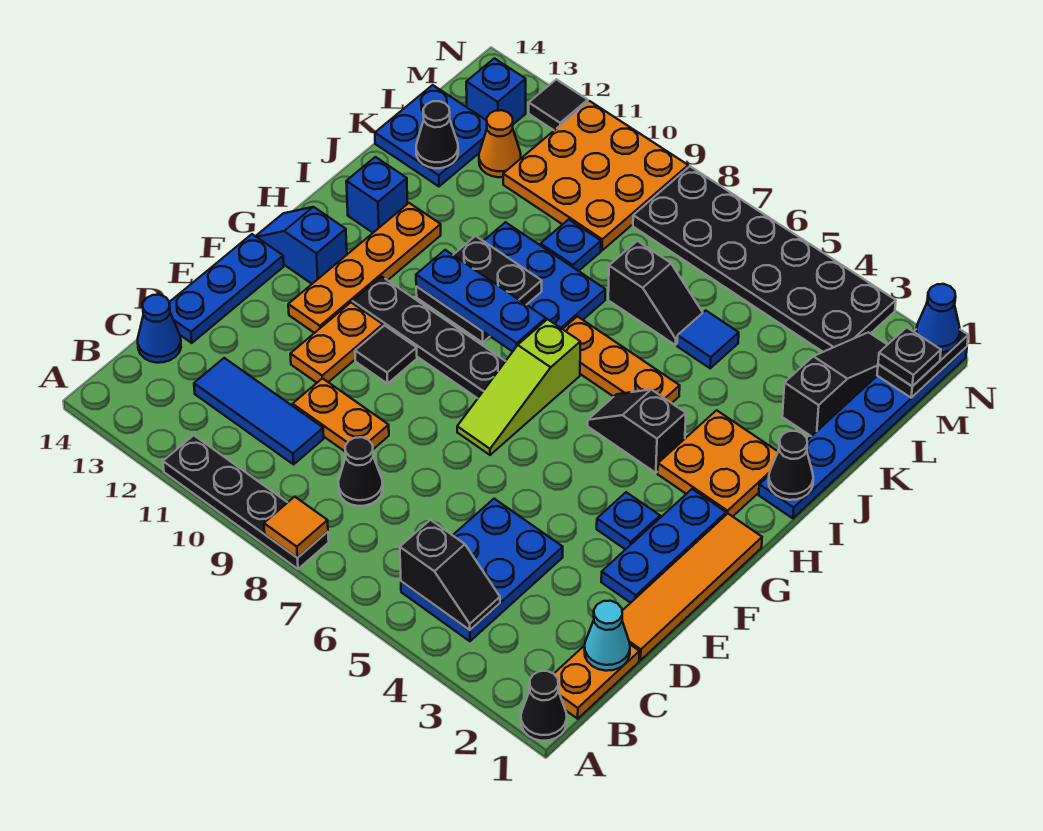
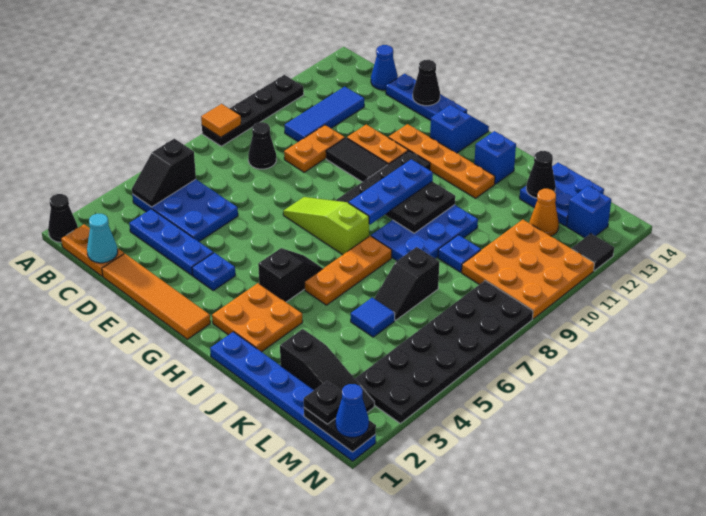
blue 1x3 plate [601,489,726,603] -> blue 1x3 plate moved to [129,209,213,275]
black 1x1 tile [355,326,417,384] -> black 1x2 tile [326,138,388,182]
black 1x1 cone [769,431,813,500] -> black 1x1 cone moved to [413,60,440,106]

